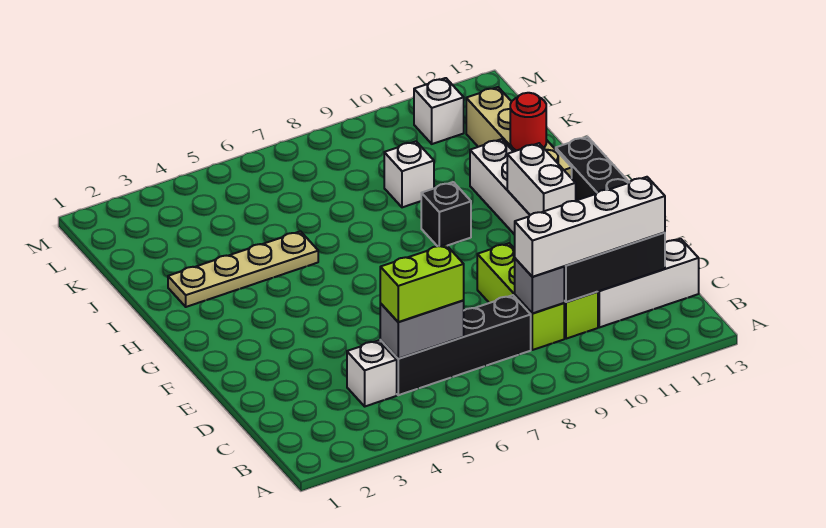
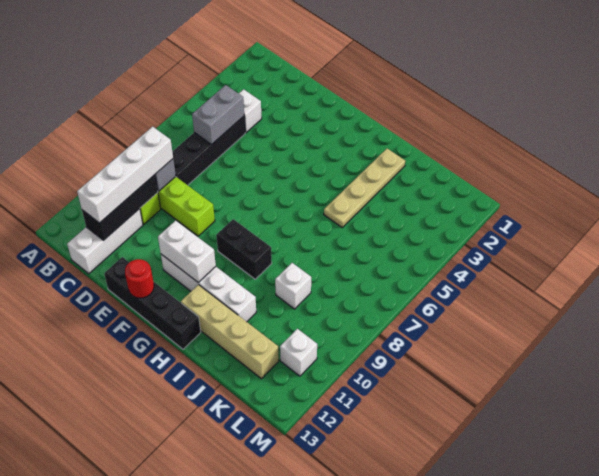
lime 1x2 brick [380,245,464,322] -> none
black 1x1 brick [421,182,471,246] -> black 1x2 brick [216,219,272,279]
red 1x1 round brick [510,93,546,151] -> red 1x1 round brick moved to [125,259,154,298]

